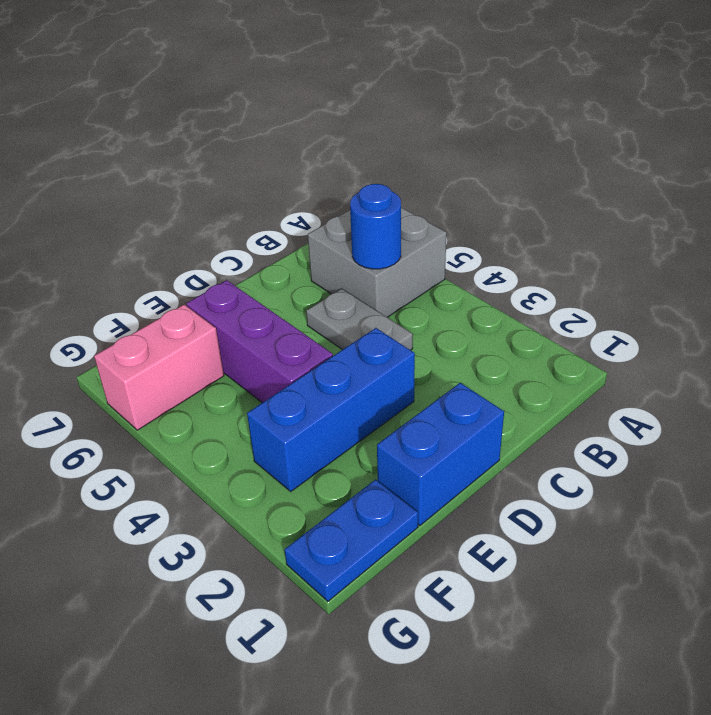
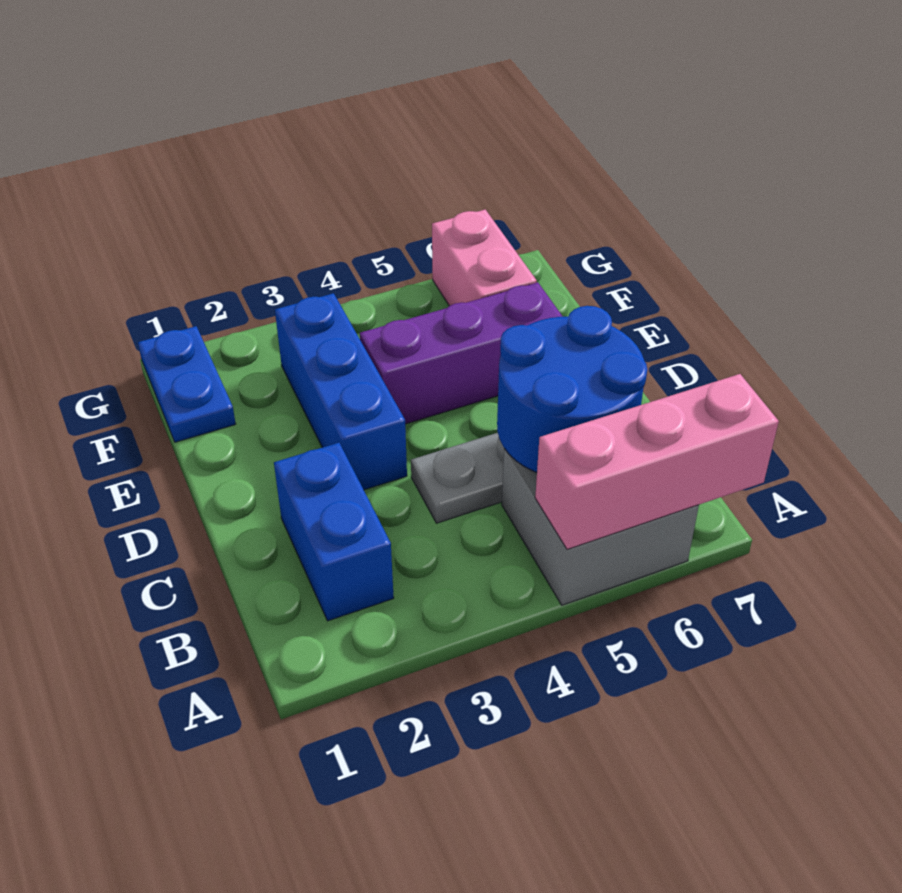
none -> pink 1x3 brick [535,374,779,549]
blue 1x1 round brick [350,184,401,269] -> blue 2x2 round brick [497,306,647,472]
blue 1x2 brick [377,383,504,525] -> blue 1x2 brick moved to [274,443,394,621]

